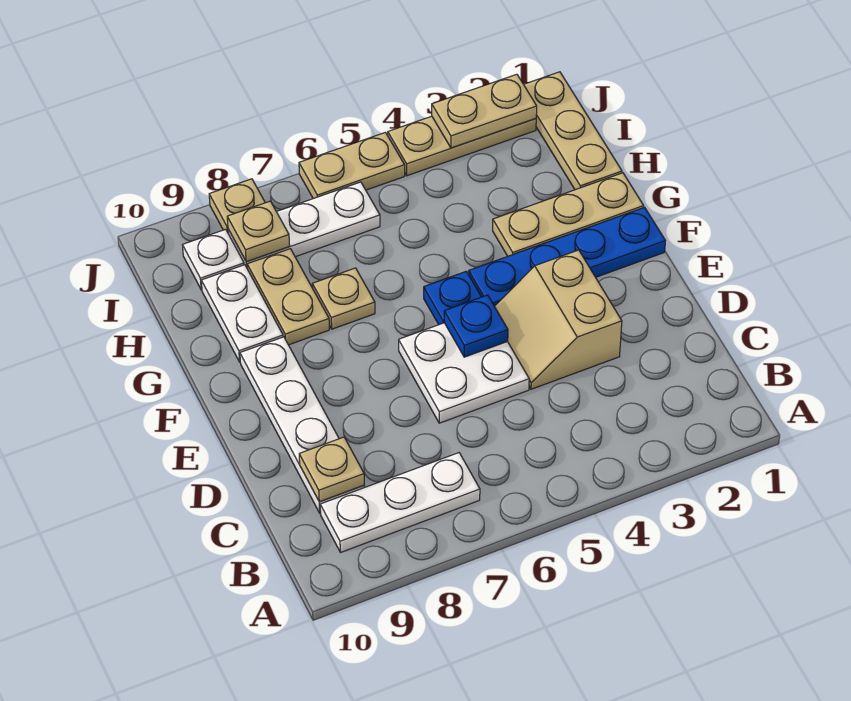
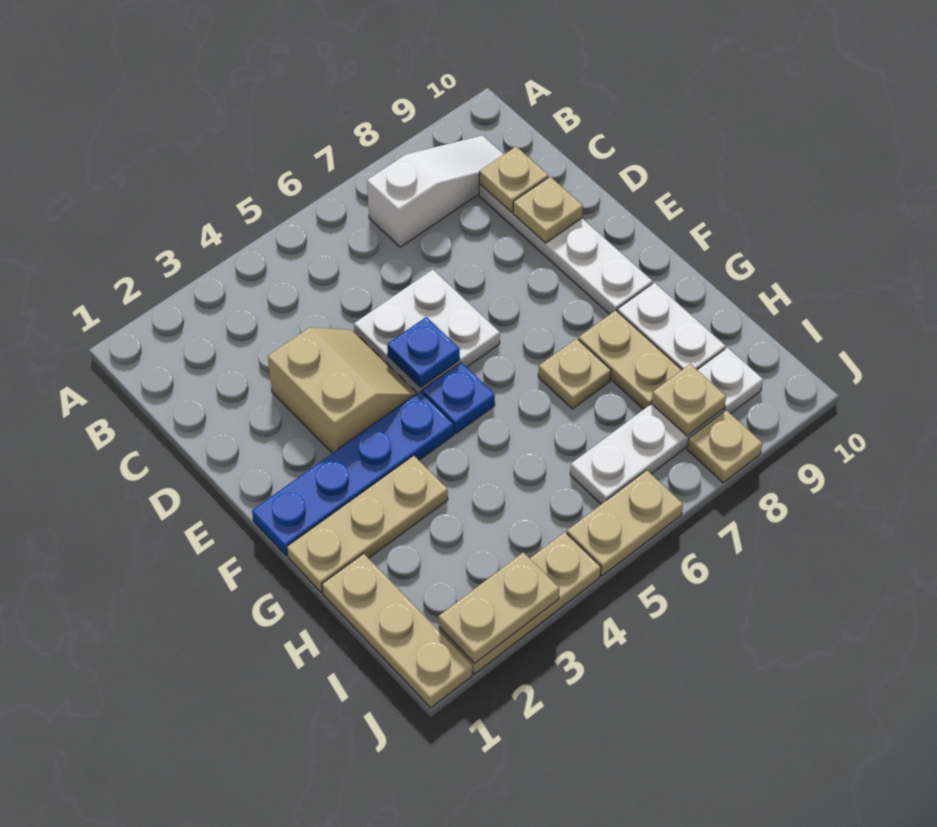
white 1x3 plate [320,453,480,553] -> white 1x3 slope [367,135,504,247]
none -> tan 1x1 plate [513,177,583,243]

